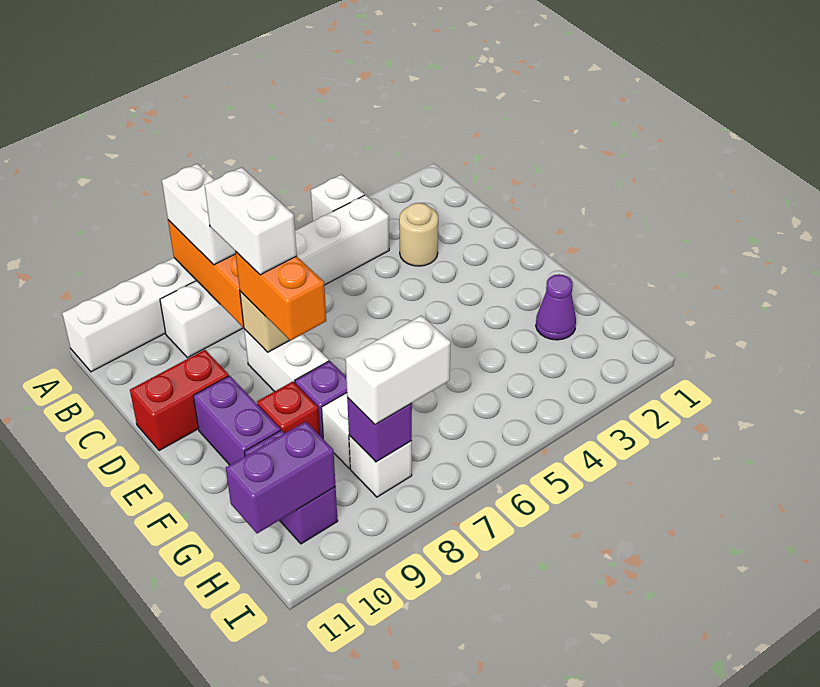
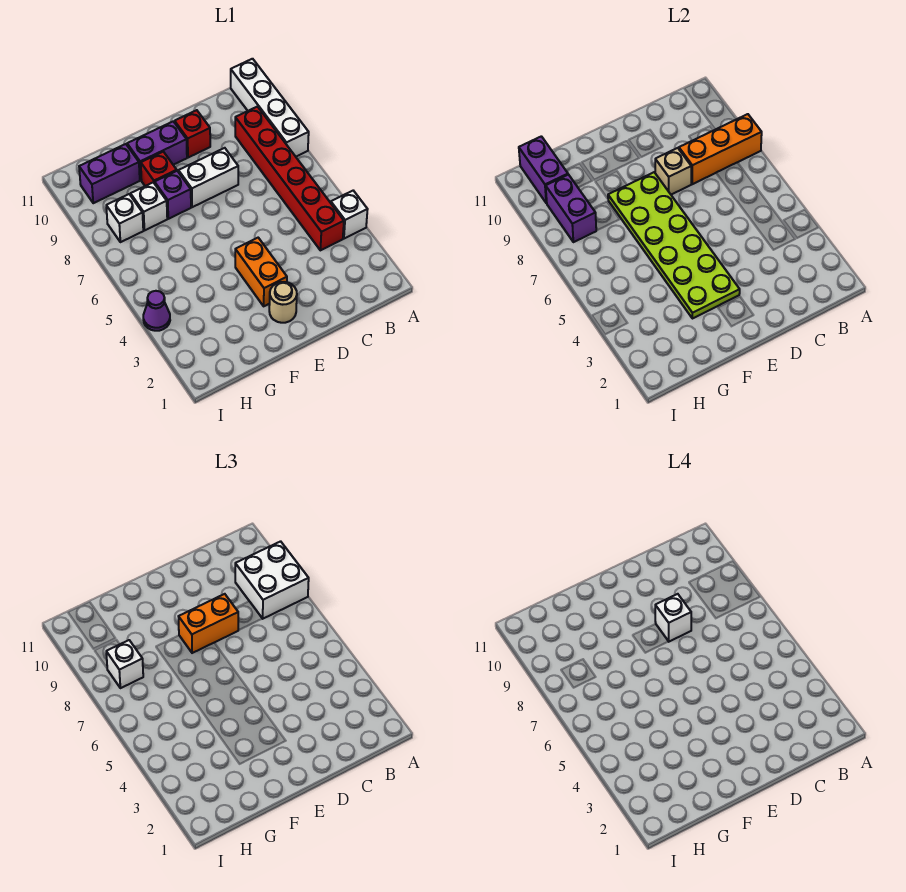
white 1x2 brick [162,164,235,265] -> white 2x2 brick [235,541,309,619]
white 1x6 brick [160,195,389,358] -> red 1x6 brick [235,107,344,250]
tan 1x1 round brick [399,203,438,266] -> tan 1x1 round brick moved to [269,282,297,323]
white 1x2 brick [205,167,297,275] -> white 1x1 brick [655,594,691,642]
red 1x2 brick [130,350,229,451] -> red 1x1 brick [175,110,210,158]
none -> orange 1x2 brick [235,238,287,306]
none -> lime 2x6 plate [608,172,740,319]
purple 1x1 cone [536,274,576,340] -> purple 1x1 cone moved to [143,291,170,331]
white 1x2 brick [345,316,451,424] -> white 1x1 brick [106,640,143,688]
purple 1x1 brick [347,398,412,462] -> purple 1x2 brick [546,175,596,242]

